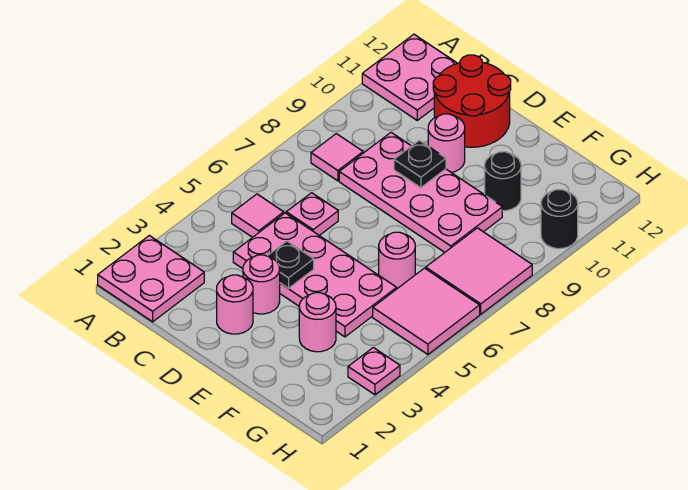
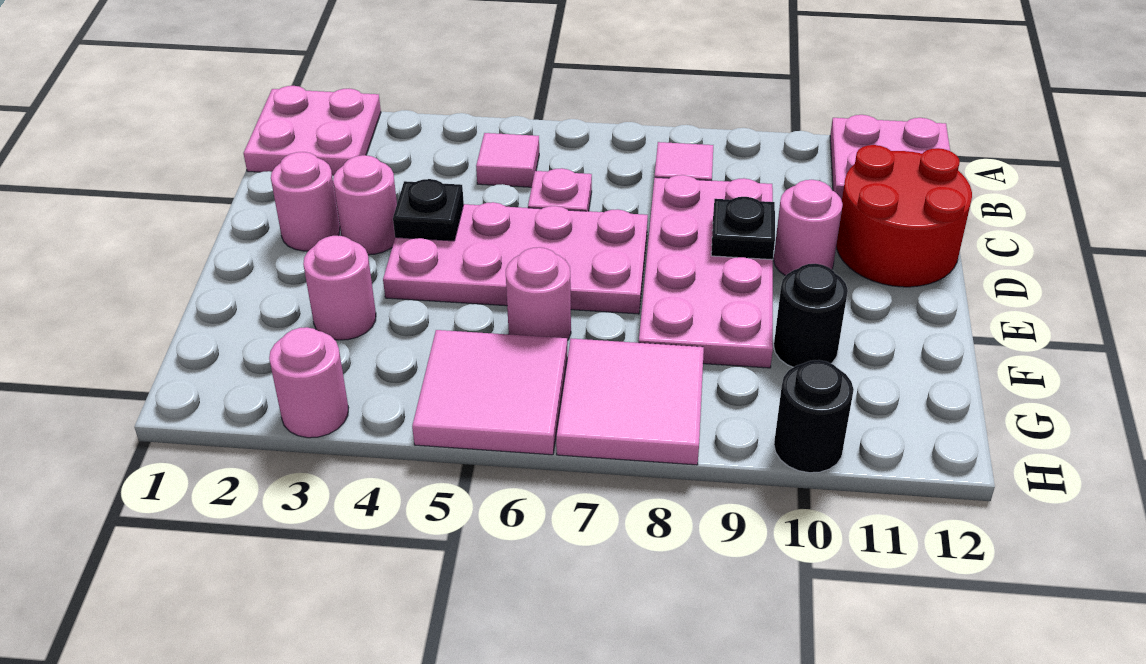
pink 2x4 plate [233,213,397,337] -> pink 2x4 plate turned to [383,202,648,314]
pink 1x1 plate [348,347,400,395] -> pink 1x1 round brick [269,327,348,438]

